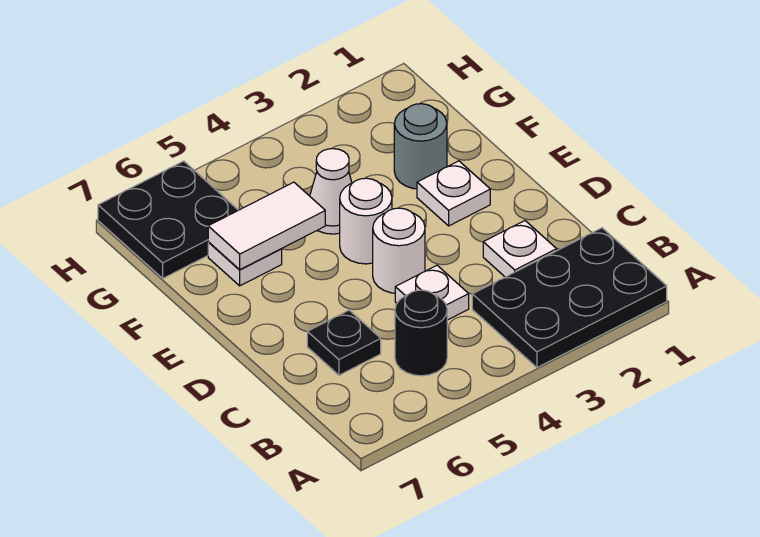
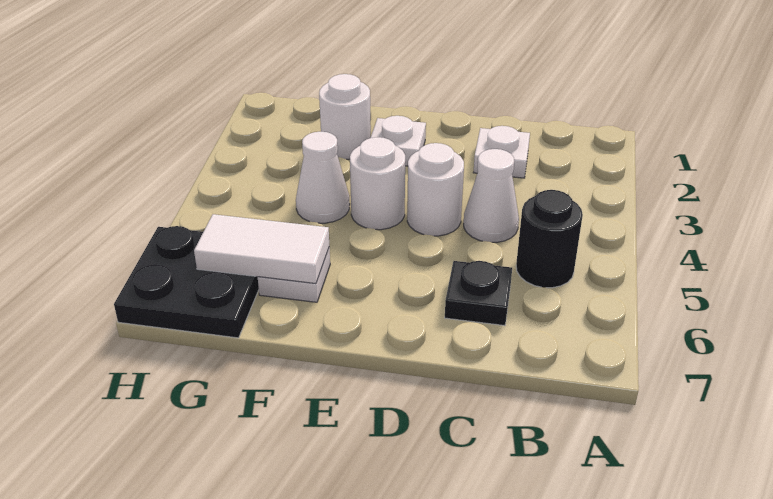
black 2x3 plate [472,228,667,368] -> none
white 1x1 plate [395,265,469,320] -> white 1x1 cone [464,149,519,242]
grey 1x1 round brick [394,104,447,189] -> white 1x1 round brick [319,74,371,159]
white 1x2 tile [208,182,325,269] -> white 1x2 tile turned to [194,214,329,284]

